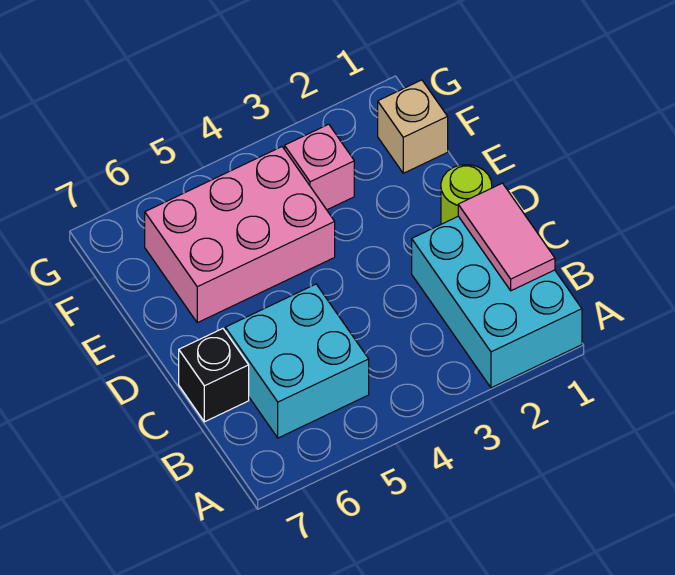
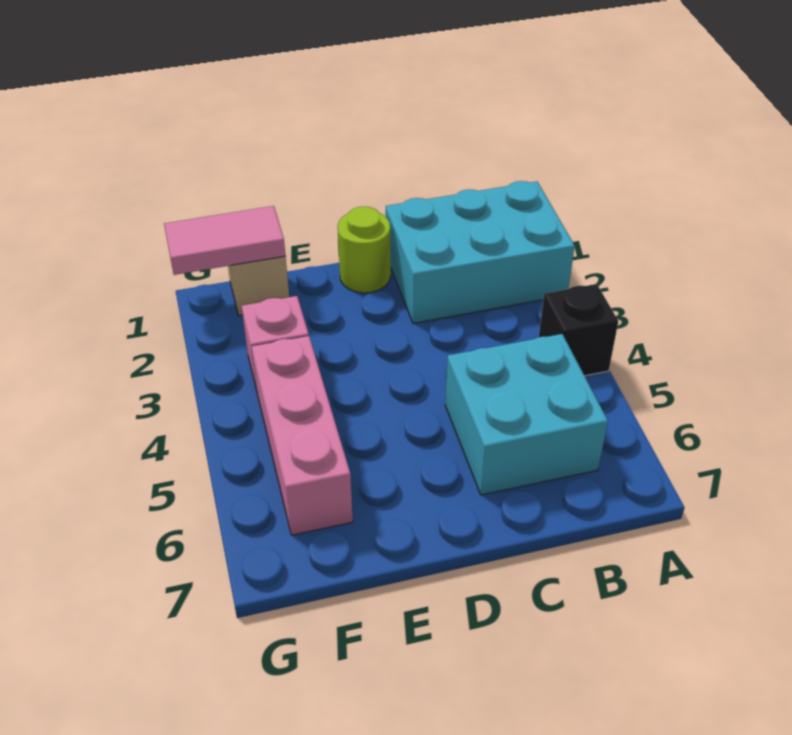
pink 1x2 tile [458,183,555,291] -> pink 1x2 tile moved to [164,206,286,275]
black 1x1 brick [179,329,249,422] -> black 1x1 brick moved to [539,284,618,376]
pink 2x3 brick [145,147,335,323] -> pink 1x3 brick [251,336,353,535]

